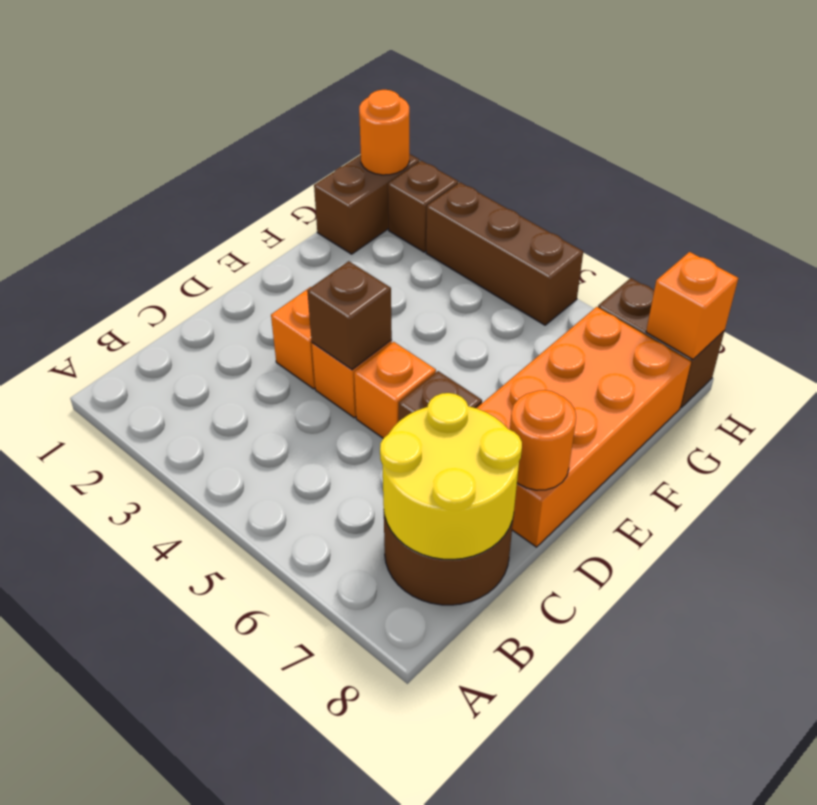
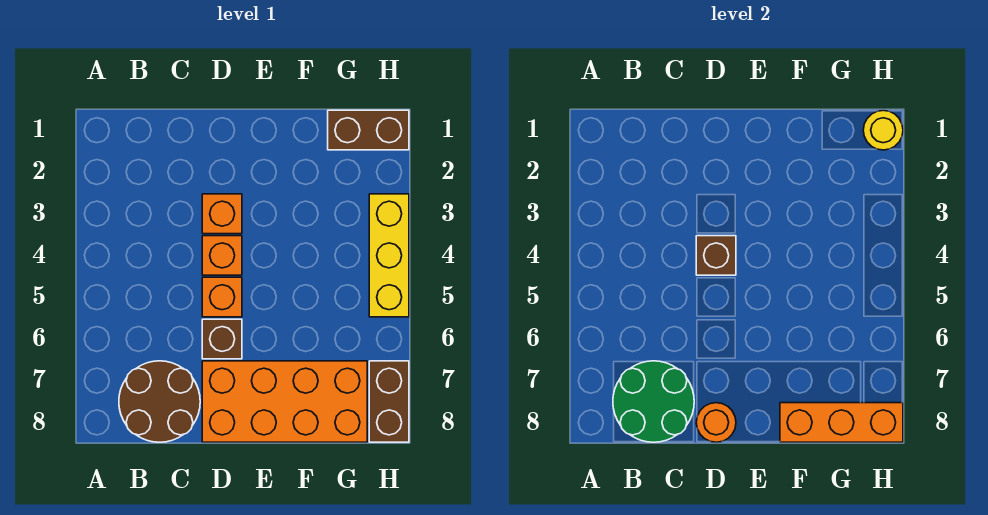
yellow 2x2 round brick [380,393,522,560] -> green 2x2 round brick [613,361,694,442]
orange 1x1 round brick [359,90,409,175] -> yellow 1x1 round brick [863,110,903,150]
brown 1x1 brick [388,161,458,252] -> none
brown 1x3 brick [426,182,583,325] -> yellow 1x3 brick [369,194,409,317]
orange 1x1 brick [646,252,738,359] -> orange 1x3 brick [780,403,903,442]

